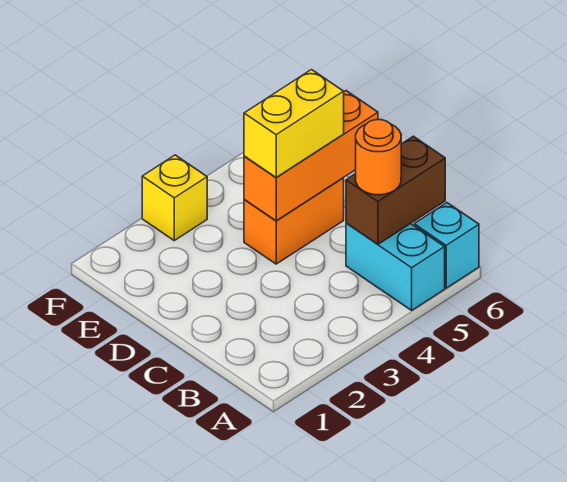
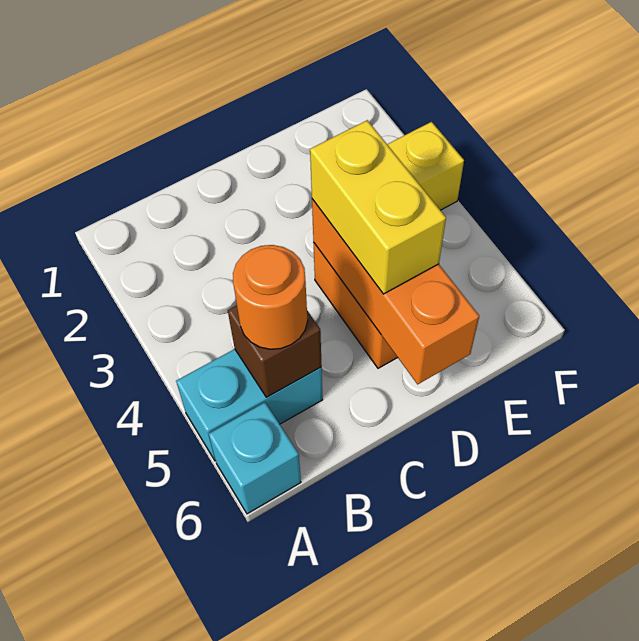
brown 1x2 brick [346,136,445,244] -> brown 1x1 brick [228,305,322,397]

